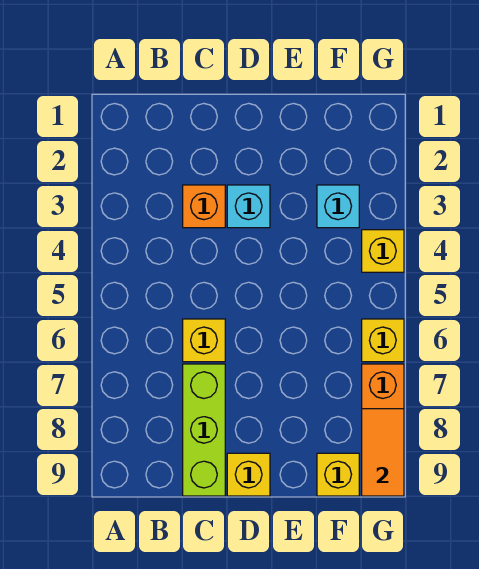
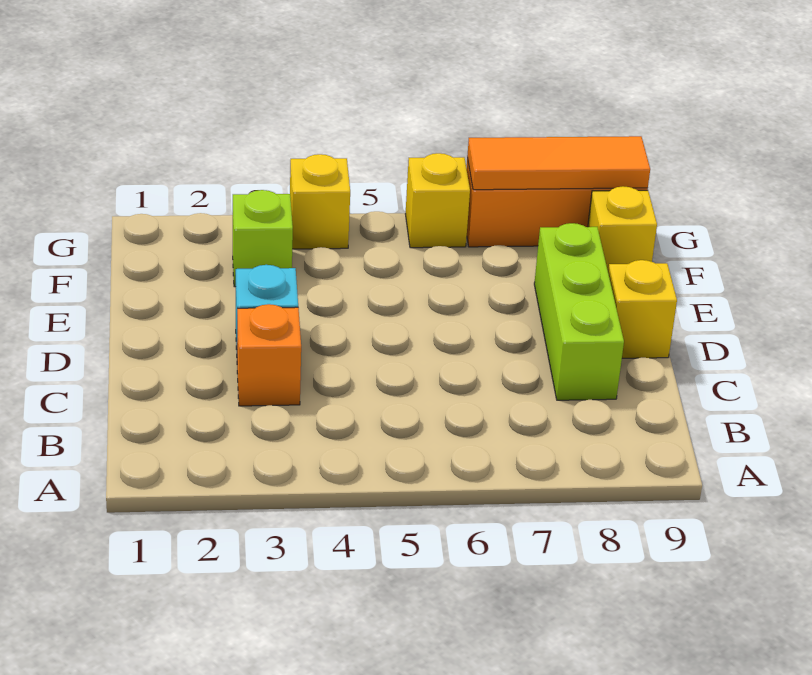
yellow 1x1 brick [183,319,225,362] -> none
lime 1x3 brick [183,364,225,496] -> lime 1x3 brick turned to [534,223,624,400]
cyan 1x1 brick [317,185,359,228] -> lime 1x1 brick [233,190,293,287]
orange 1x2 tile [362,409,404,496] -> orange 1x3 tile [467,136,650,190]

